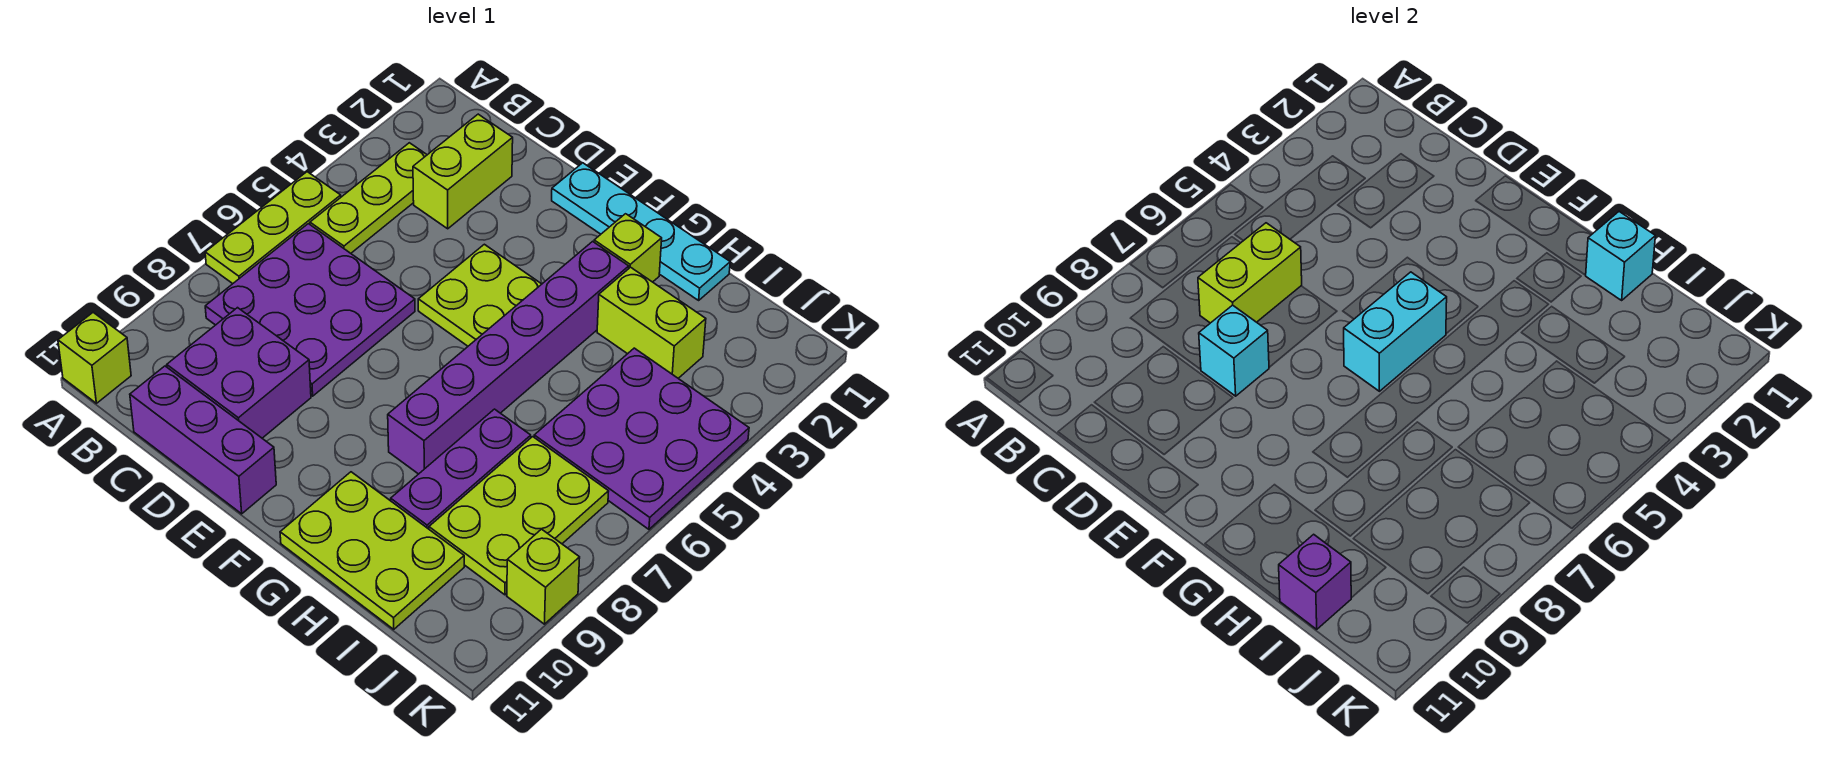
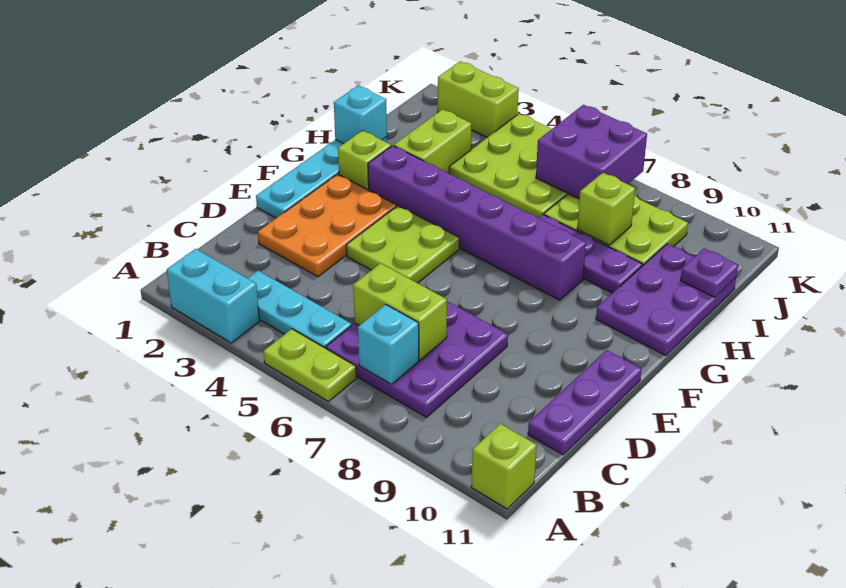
lime 1x3 plate [205,172,341,284] -> lime 1x2 plate [263,329,356,402]
lime 1x3 plate [310,143,427,253] -> cyan 1x3 plate [248,270,352,348]
lime 1x2 brick [413,114,513,229] -> lime 1x2 brick moved to [437,61,519,137]
purple 2x2 brick [167,308,311,438] -> purple 2x2 brick moved to [536,105,647,199]
purple 1x3 brick [130,366,276,514] -> purple 1x3 plate [528,350,641,455]
none -> orange 2x3 plate [258,174,397,277]
cyan 1x1 brick [1199,305,1269,396] -> cyan 1x1 brick moved to [358,305,419,384]
cyan 1x2 brick [1344,272,1447,391] -> cyan 1x2 brick moved to [167,249,259,343]
lime 2x3 plate [280,472,464,629] -> purple 2x3 plate [596,244,736,356]
purple 3x3 plate [534,348,749,529] -> lime 3x3 plate [449,114,568,218]
purple 1x1 brick [1279,534,1351,629] -> purple 1x1 plate [681,248,738,297]
lime 1x1 brick [507,529,580,624] -> lime 1x1 brick moved to [577,173,635,245]

